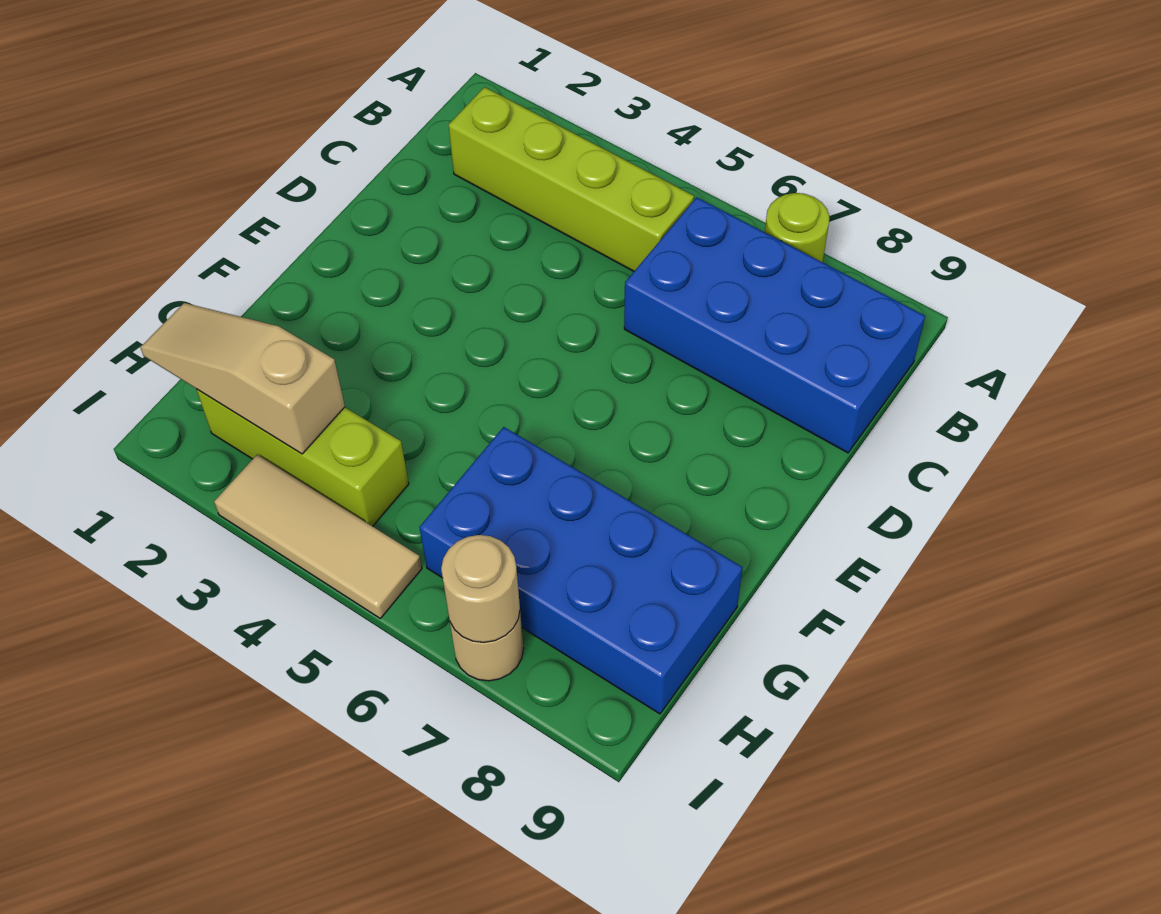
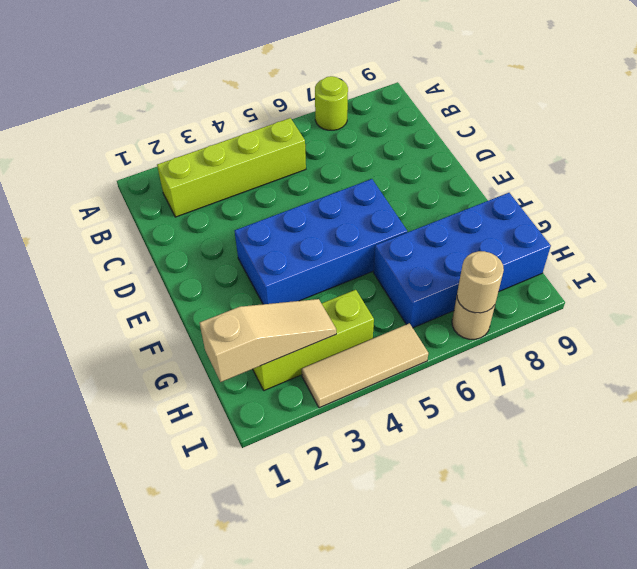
blue 2x4 brick [624,197,925,453] -> blue 2x4 brick moved to [235,179,407,304]
tan 1x3 slope [140,303,345,454] -> tan 1x3 slope turned to [200,299,336,382]

